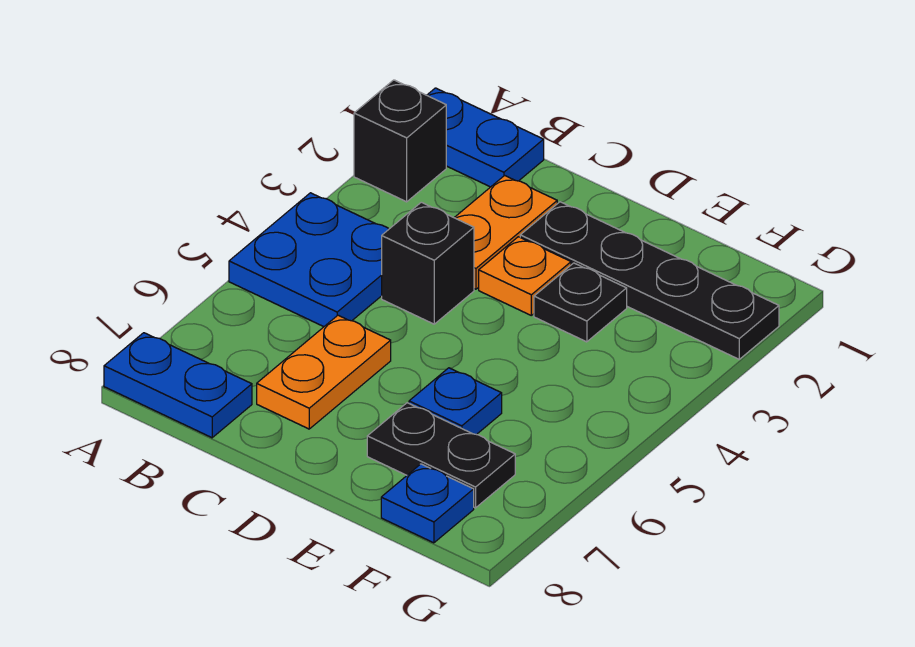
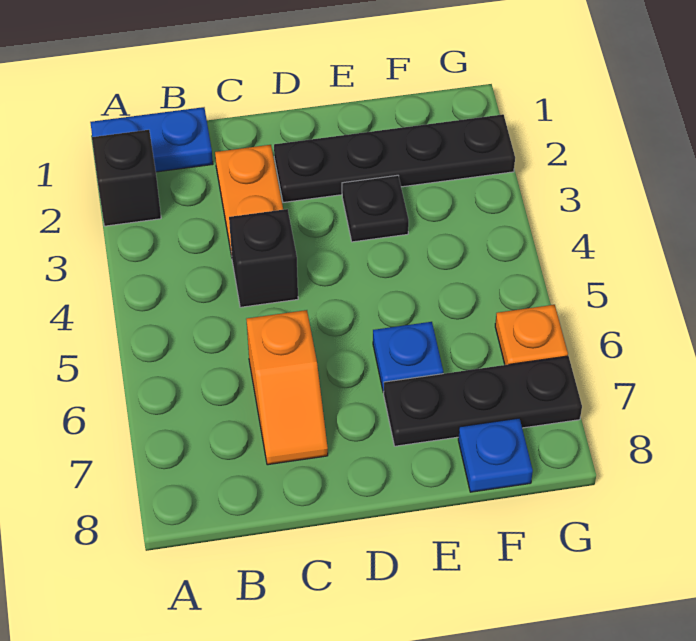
blue 2x2 plate [229,193,389,327] -> none
blue 1x2 plate [104,333,252,438] -> none
orange 1x2 plate [257,315,391,429] -> orange 1x2 slope [246,310,328,465]
orange 1x1 plate [479,237,571,315] -> orange 1x1 plate moved to [495,305,568,365]
black 1x2 plate [367,403,515,508] -> black 1x3 plate [383,356,582,446]

